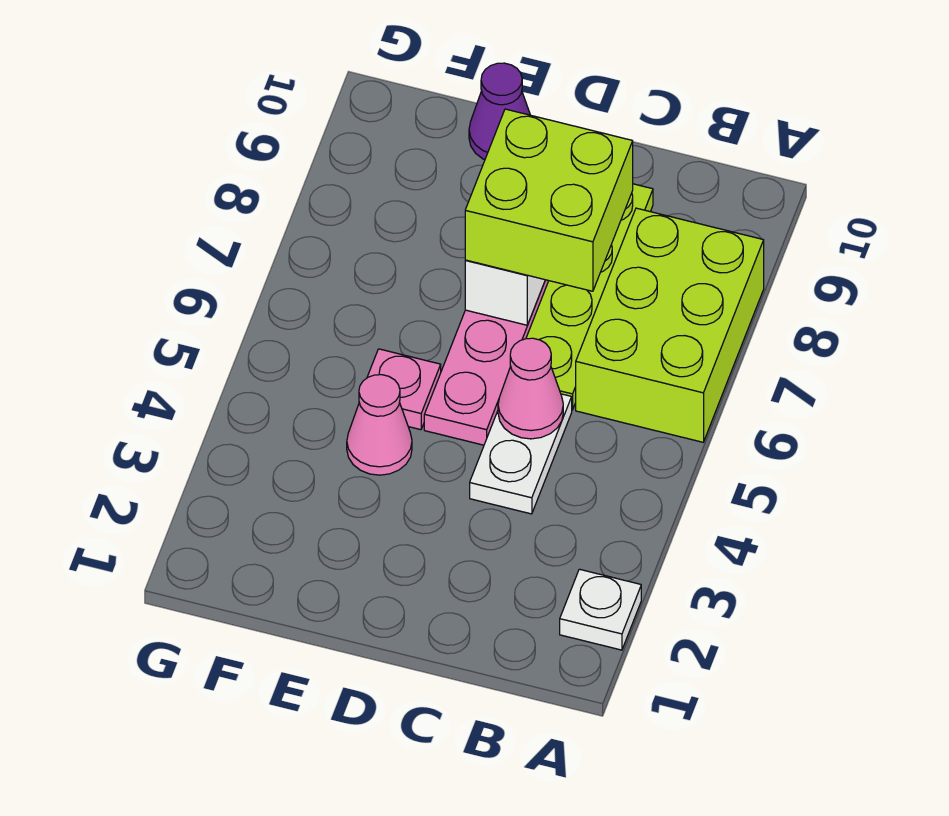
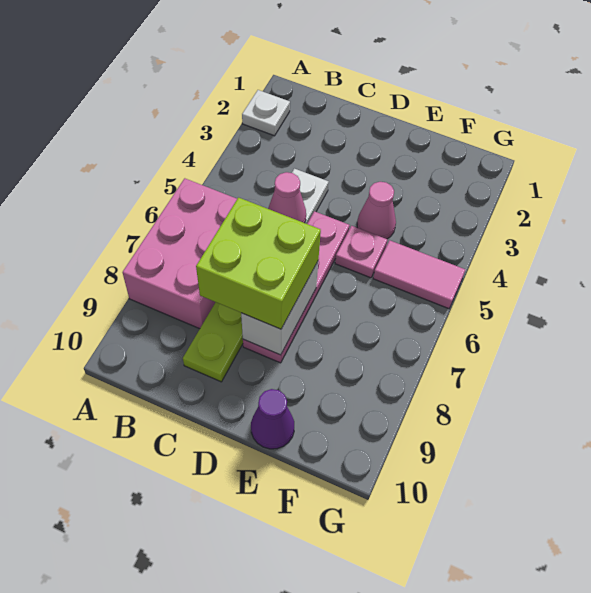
lime 2x3 brick [576,208,764,442] -> pink 2x3 brick [123,178,237,329]
none -> pink 1x2 tile [373,240,465,309]

